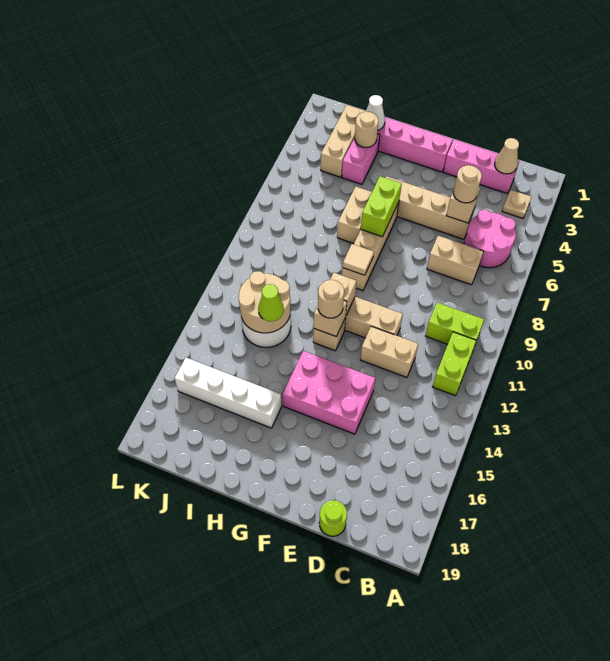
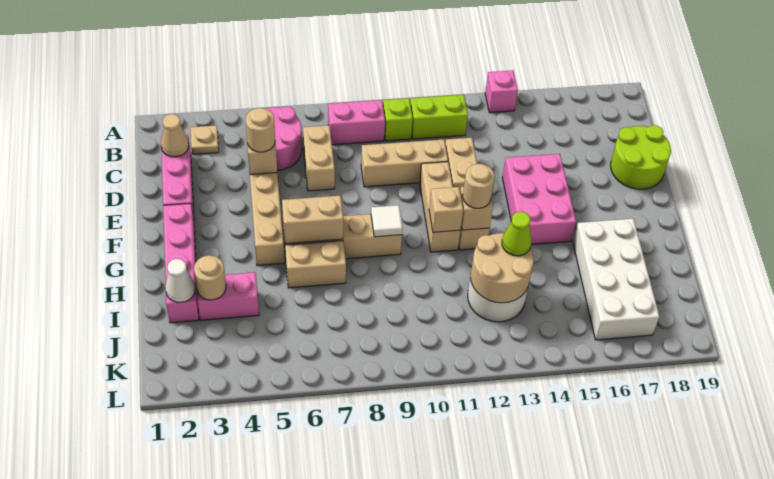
none -> pink 1x1 brick [485,70,518,113]
none -> pink 1x2 brick [328,100,385,145]
lime 1x2 brick [426,303,484,347] -> lime 1x1 brick [383,98,413,141]
lime 1x1 round brick [319,500,347,536] -> lime 2x2 round brick [611,125,671,189]
lime 1x2 brick [361,176,402,237] -> tan 1x2 brick [282,196,343,244]
tan 1x1 tile [343,244,374,275] -> white 1x1 tile [371,205,403,237]
white 1x4 brick [175,358,282,428] -> white 2x4 brick [573,219,659,340]
tan 1x3 brick [321,105,366,177] -> tan 1x3 brick moved to [361,140,448,187]

